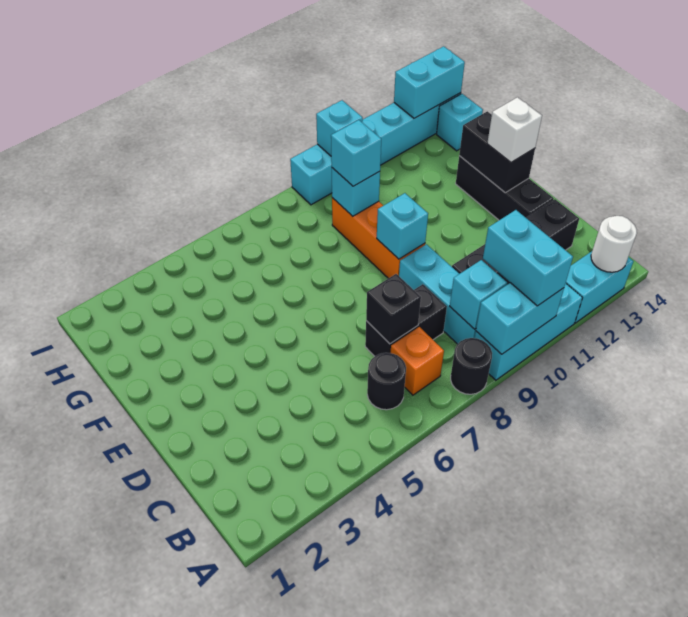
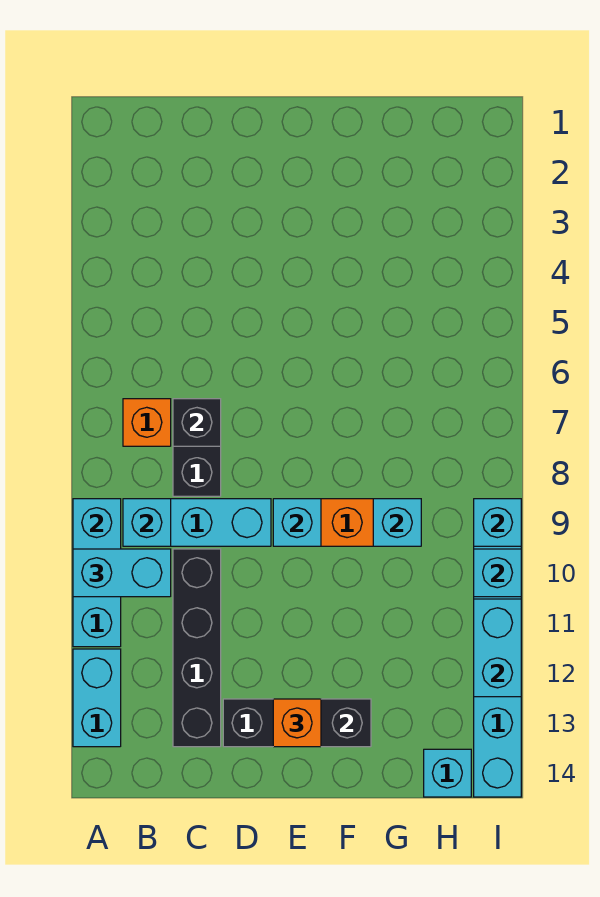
black 1x1 round brick [451,338,492,394] -> none
white 1x1 round brick [591,216,637,272] -> none
black 1x1 round brick [367,353,406,410] -> none
white 1x1 brick [487,97,542,162] -> orange 1x1 brick [273,699,321,747]
cyan 1x1 brick [331,120,381,186] -> cyan 1x1 brick moved to [474,499,521,546]
cyan 1x2 brick [394,46,465,118] -> cyan 1x2 brick moved to [474,599,521,697]

